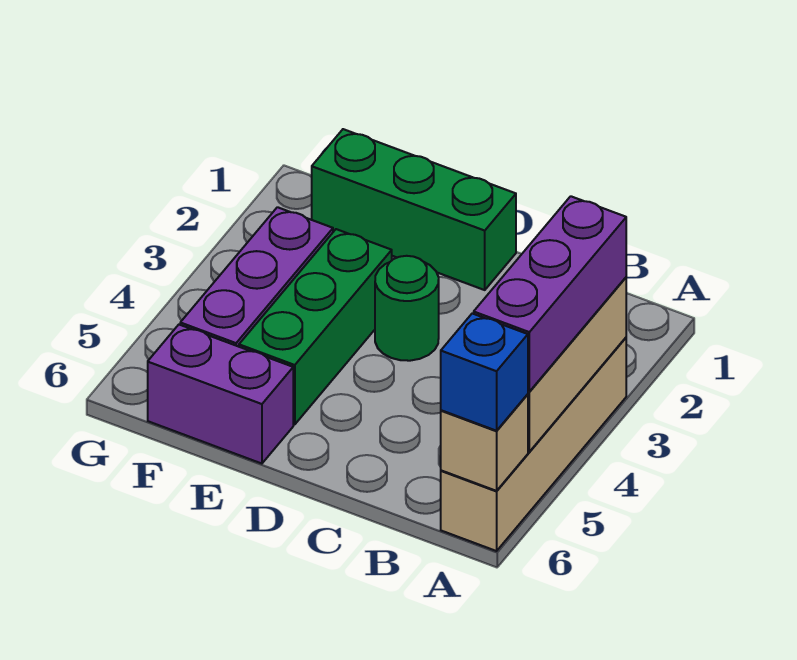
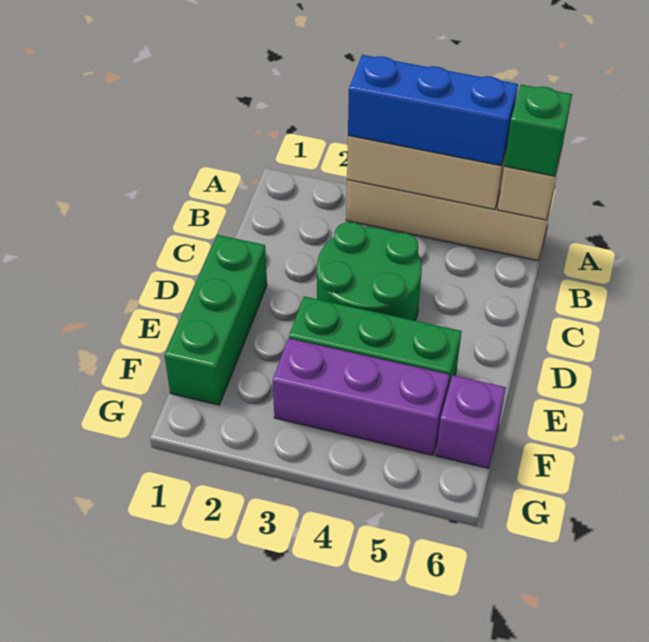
purple 1x3 brick [474,196,626,391] -> blue 1x3 brick [348,55,518,166]
blue 1x1 brick [441,313,528,431] -> green 1x1 brick [504,85,572,176]
green 1x1 round brick [375,256,439,361] -> green 2x2 round brick [317,222,422,321]
purple 1x2 brick [148,325,293,464] -> purple 1x1 brick [436,375,506,468]

